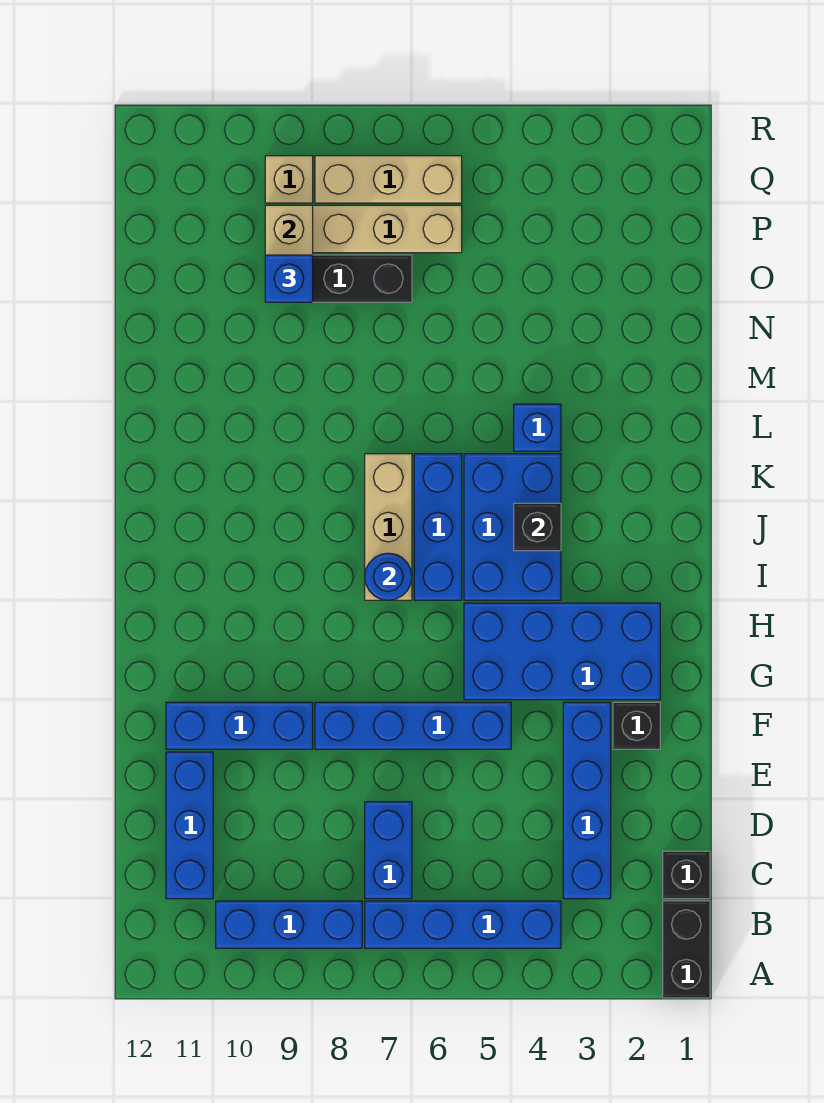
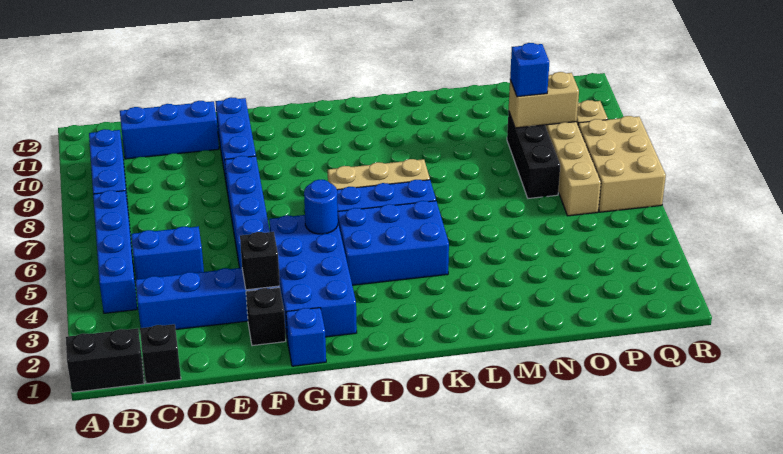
blue 1x2 brick [365,802,412,899] -> blue 1x2 brick moved to [131,226,204,279]
blue 1x1 round brick [365,553,412,600] -> blue 1x1 round brick moved to [304,180,338,234]
black 1x1 brick [514,503,561,551] -> black 1x1 brick moved to [240,232,280,290]
blue 1x1 brick [514,404,561,451] -> blue 1x1 brick moved to [286,308,326,366]
tan 1x3 brick [315,156,462,203] -> tan 2x3 brick [578,116,666,212]

